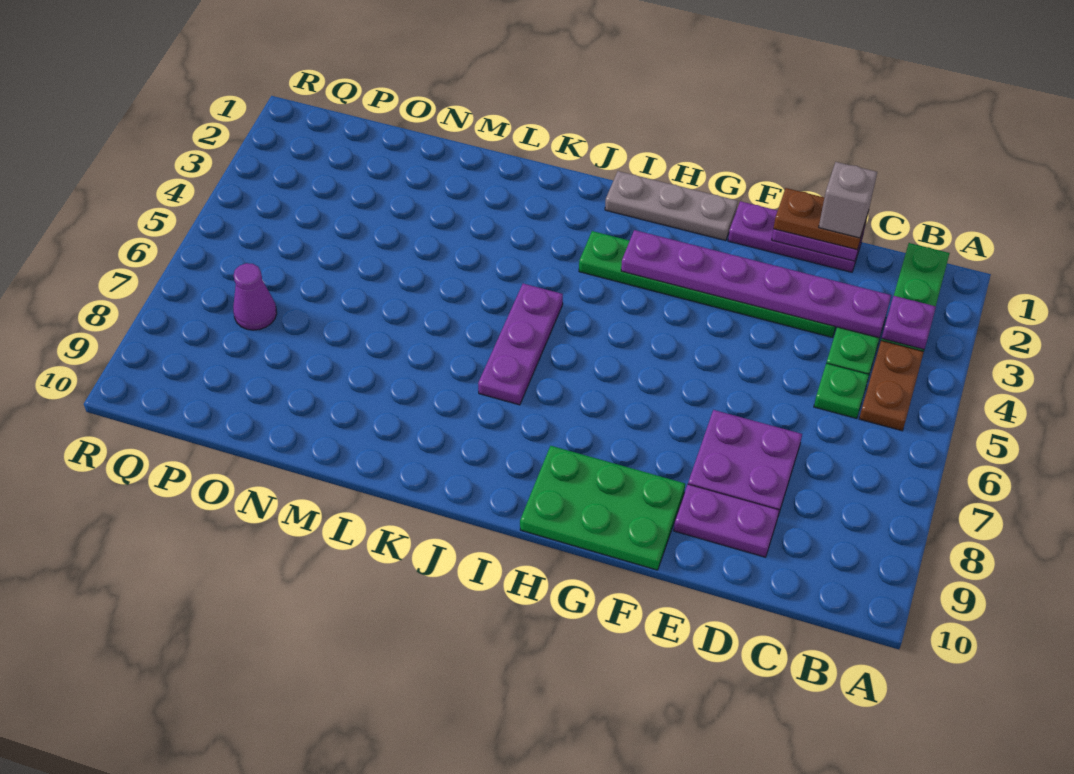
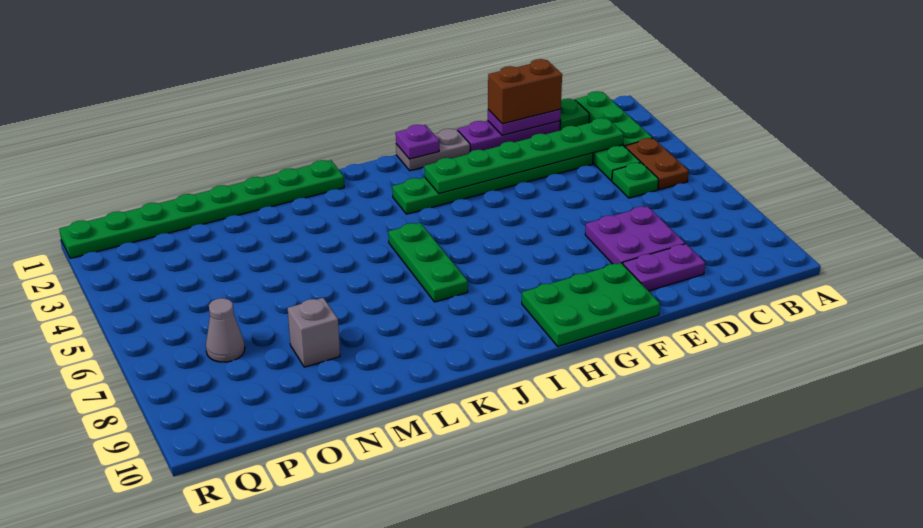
purple 1x1 plate [882,296,936,349] -> purple 1x1 plate moved to [396,125,439,159]
none -> green 1x1 plate [560,99,589,130]
purple 1x6 plate [621,230,891,338] -> green 1x6 plate [424,118,624,194]
brown 1x2 plate [773,188,868,250] -> brown 1x2 brick [488,59,562,124]
grey 1x1 brick [819,162,877,238] -> grey 1x1 brick moved to [288,298,340,367]
grey 1x3 plate [605,171,738,241] -> grey 1x2 plate [396,129,470,171]
purple 1x3 plate [478,284,563,405] -> green 1x3 plate [388,223,468,302]
none -> green 1x8 plate [59,160,344,258]
purple 1x1 cone [233,263,277,330] -> grey 1x1 cone [206,298,245,362]

